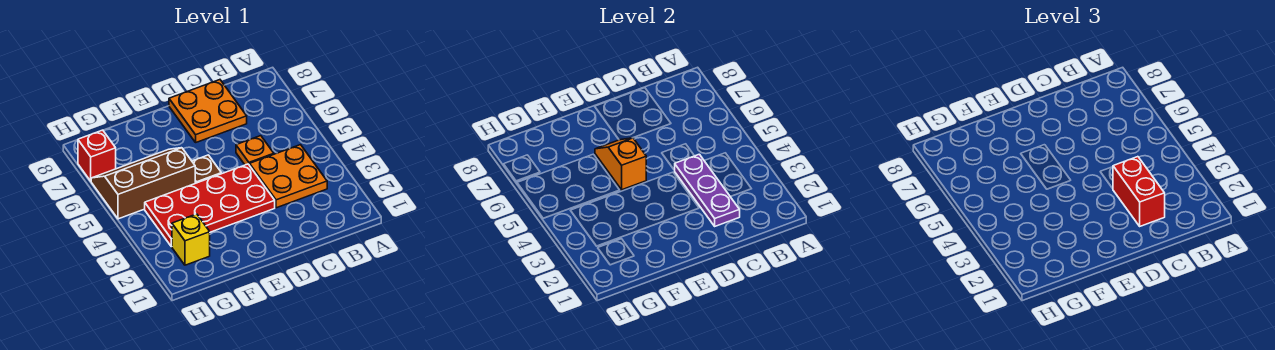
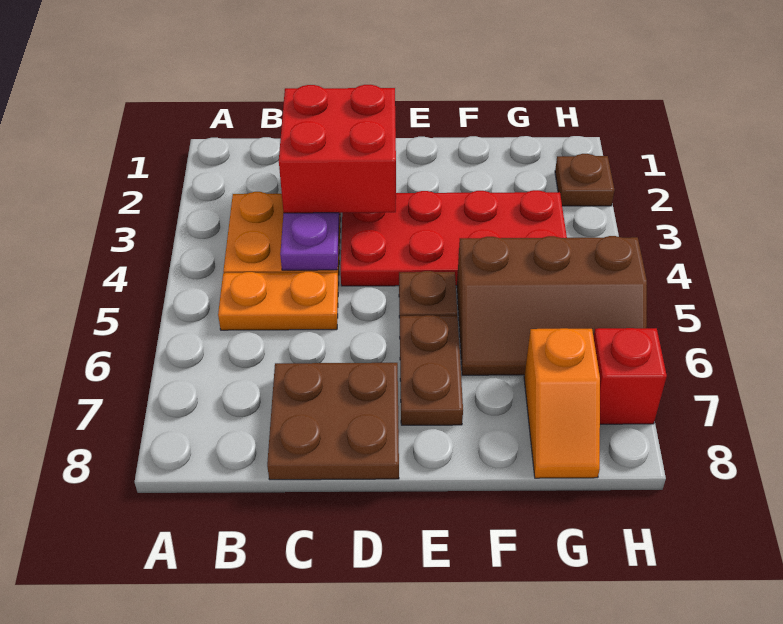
red 1x2 brick [1113,157,1165,226] -> red 2x2 brick [279,85,396,213]
orange 1x1 plate [236,136,274,165] -> orange 1x2 plate [218,272,338,330]
orange 2x2 plate [169,80,247,142] -> brown 2x2 plate [267,363,399,480]
orange 1x2 slope [595,138,646,190] -> orange 1x2 slope moved to [524,328,600,478]
none -> brown 1x2 plate [400,315,463,425]
yellow 1x1 brick [172,214,210,265] -> none
none -> brown 1x1 plate [555,154,614,206]

